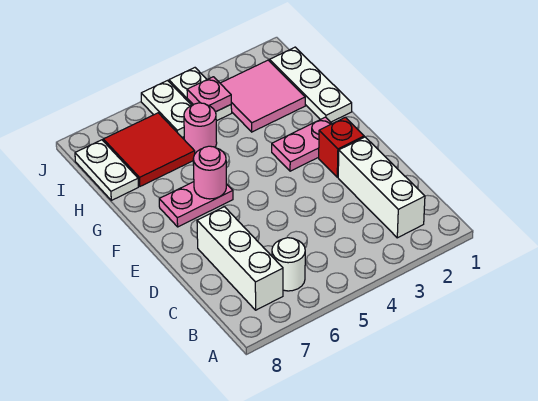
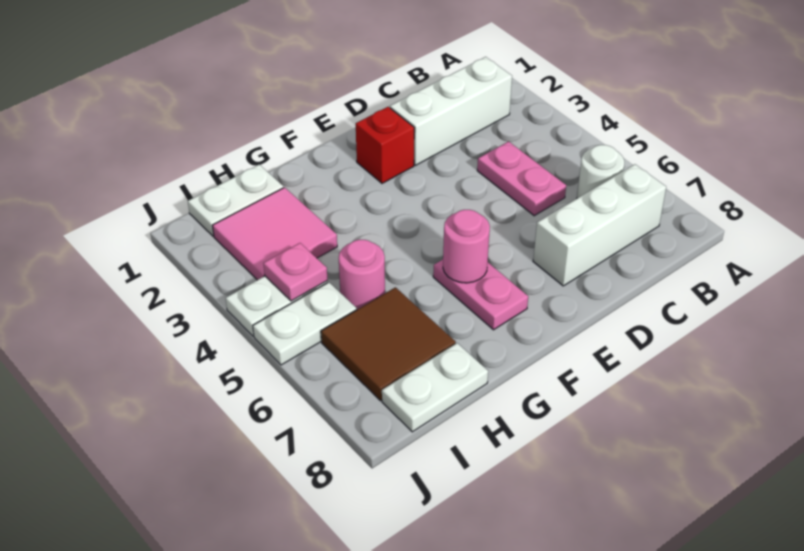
pink 1x2 plate [272,117,332,171] -> pink 1x2 plate moved to [477,142,566,216]
white 1x3 plate [270,47,352,122] -> white 1x2 plate [188,165,284,236]
red 2x2 tile [103,113,195,186] -> brown 2x2 tile [321,287,456,401]

